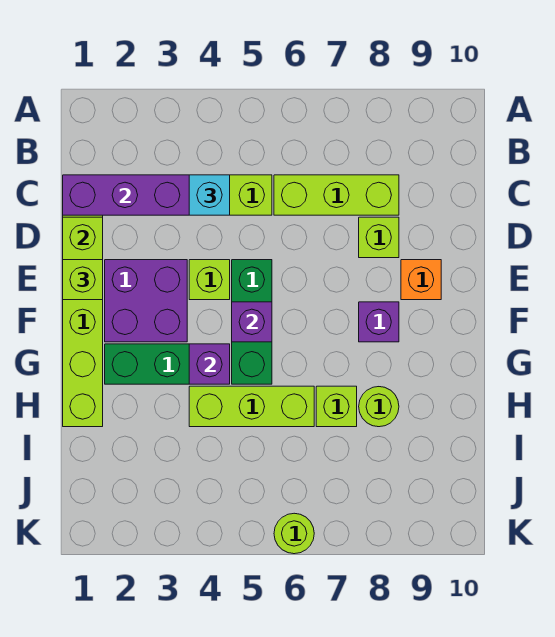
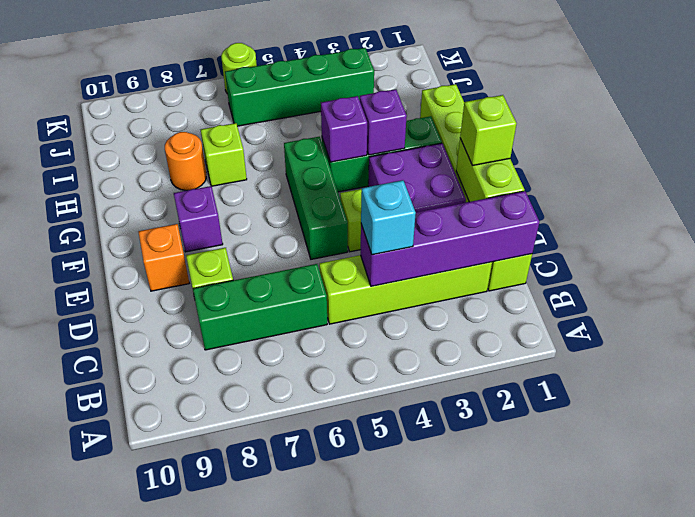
lime 1x3 brick [274,175,399,215] -> green 1x3 brick [193,264,327,350]
purple 1x1 brick [232,302,272,342] -> purple 1x1 brick moved to [360,89,407,155]
lime 1x3 brick [189,386,314,427] -> none
lime 1x1 round brick [359,387,399,427] -> orange 1x1 round brick [165,132,206,190]
none -> green 1x4 brick [225,48,374,126]

